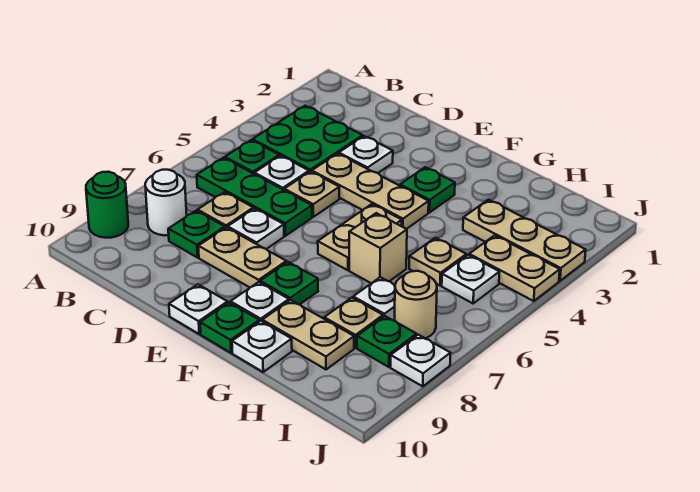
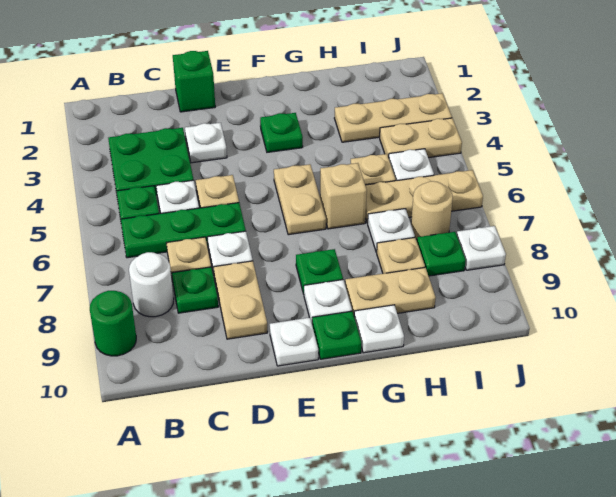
none -> green 1x1 brick [173,51,215,112]
tan 1x3 plate [312,154,429,229] -> tan 1x3 plate moved to [365,170,483,223]
tan 1x2 plate [198,227,286,287] -> tan 1x2 plate turned to [214,261,267,339]

